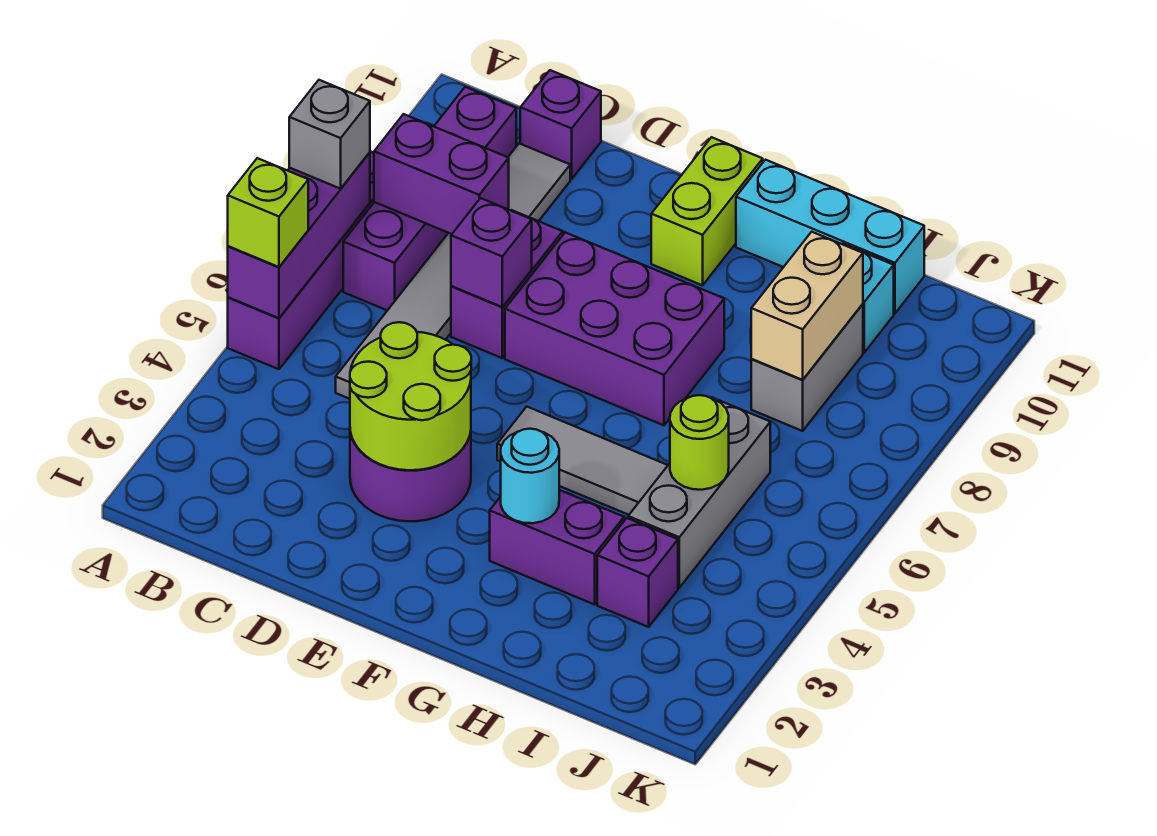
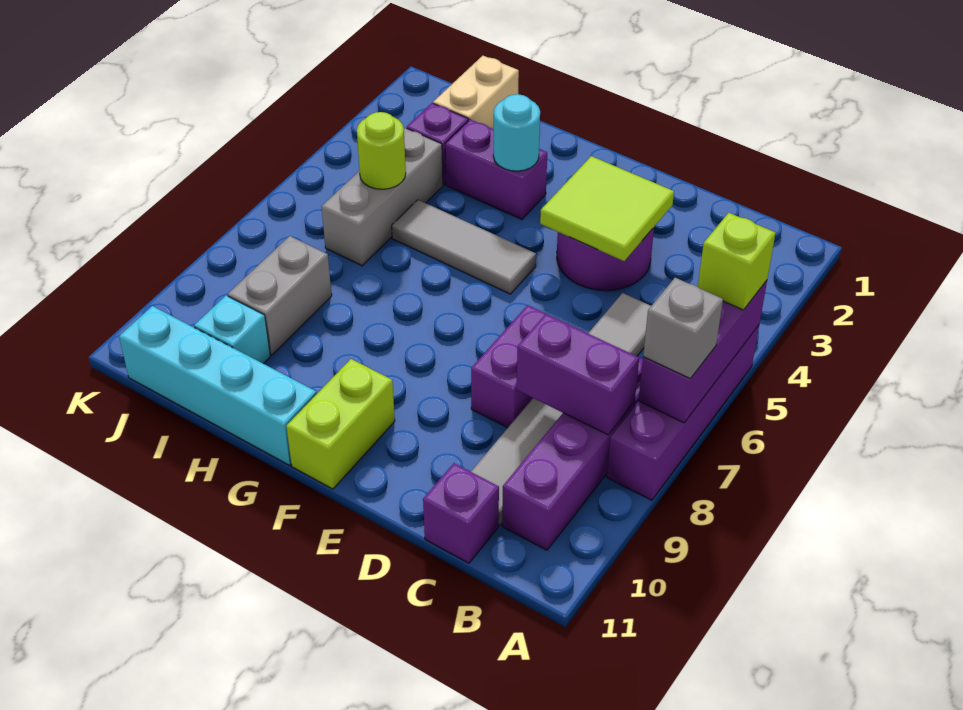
lime 2x2 round brick [350,322,471,470] -> lime 2x2 tile [540,156,674,261]
purple 1x1 brick [451,198,532,307] -> none
purple 2x3 brick [505,232,724,425] -> none
cyan 1x3 brick [736,160,924,313] -> cyan 1x4 brick [119,306,317,465]
tan 1x2 brick [751,232,863,380] -> tan 1x2 brick moved to [433,56,519,129]

